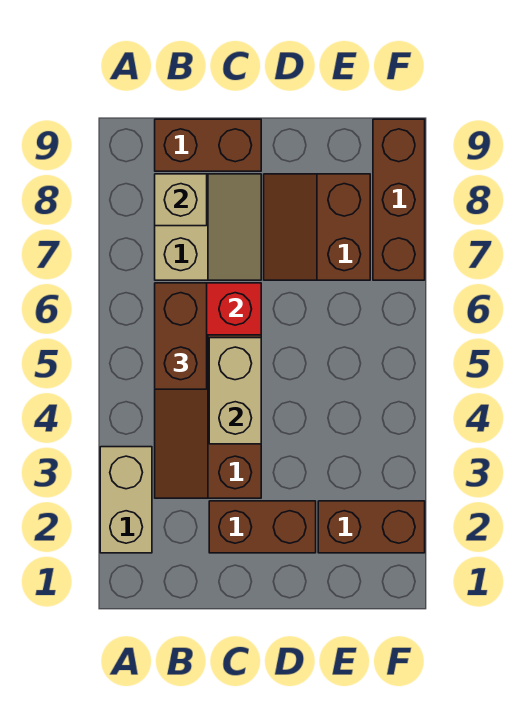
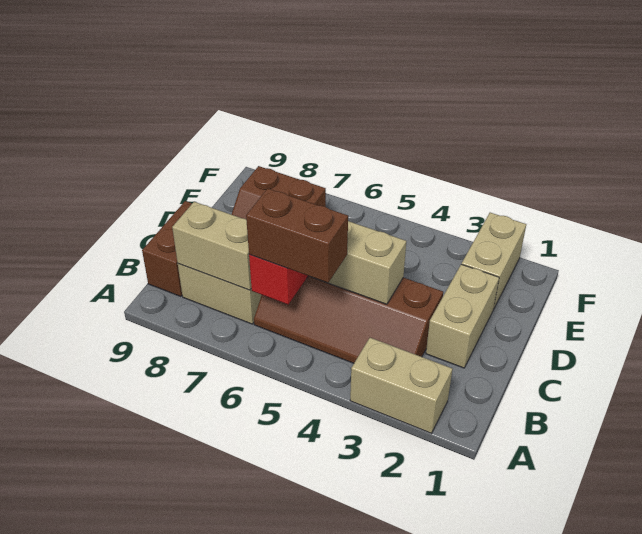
tan 1x1 brick [155,174,207,226] -> tan 1x2 brick [172,202,251,290]
brown 1x2 brick [209,501,316,553] -> tan 1x2 brick [426,264,499,368]
brown 1x2 brick [318,501,425,553] -> tan 1x2 brick [462,213,526,308]
brown 1x3 brick [373,119,425,280] -> none

